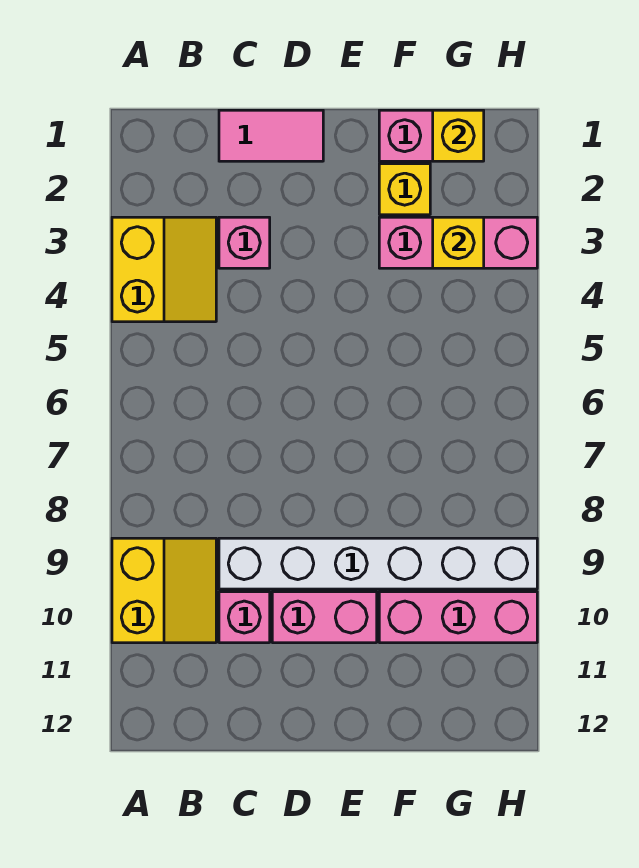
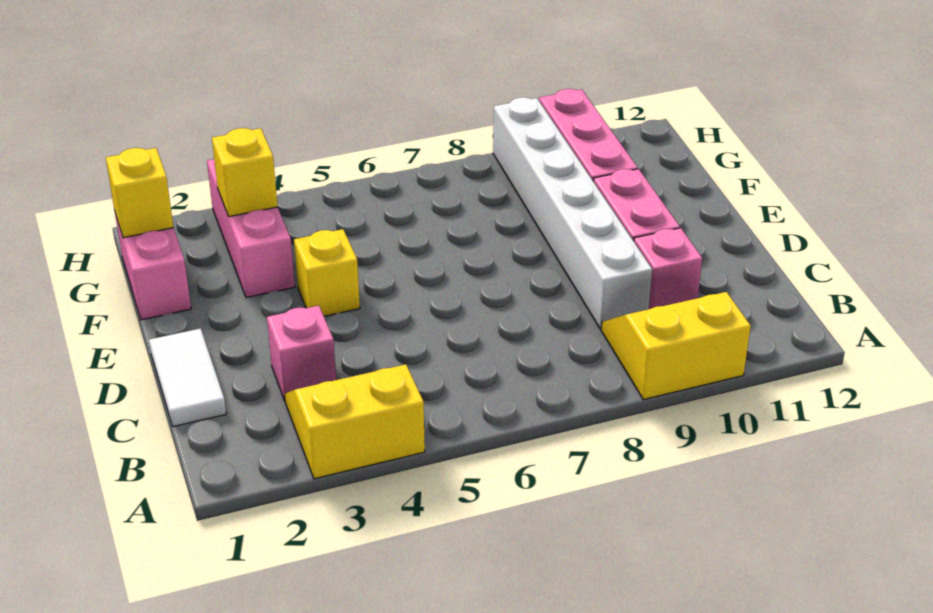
pink 1x2 tile [219,110,323,161] -> white 1x2 tile [149,328,226,427]
yellow 1x1 brick [379,164,430,215] -> yellow 1x1 brick moved to [294,229,360,316]

